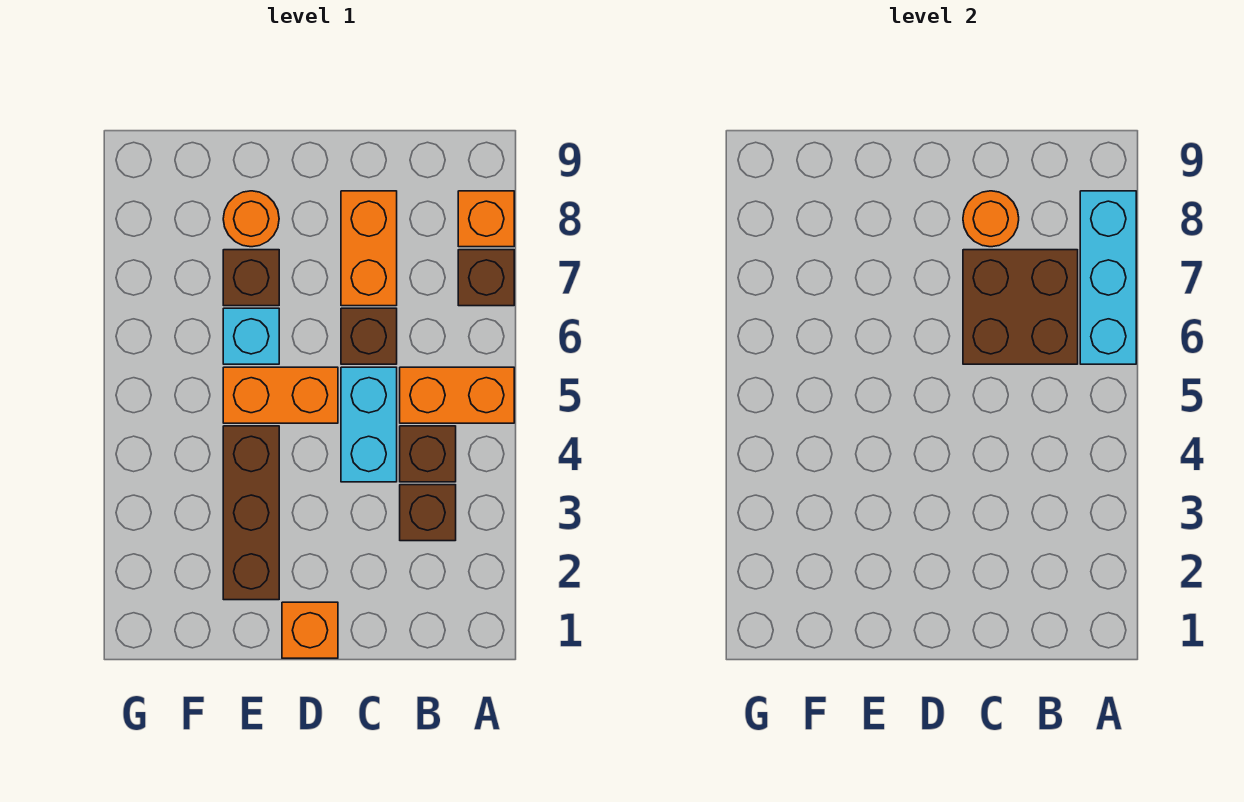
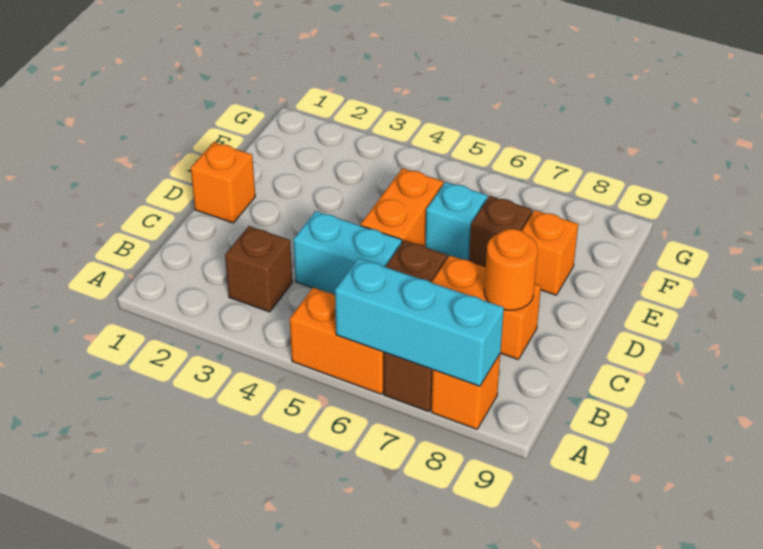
orange 1x2 brick [400,367,514,423] -> orange 1x2 brick turned to [290,288,384,394]
brown 1x1 brick [400,426,456,482] -> none
brown 2x2 brick [963,250,1078,364] -> none
brown 1x3 brick [223,426,279,600] -> none
orange 1x1 round brick [223,191,279,247] -> orange 1x1 brick [522,210,578,295]

